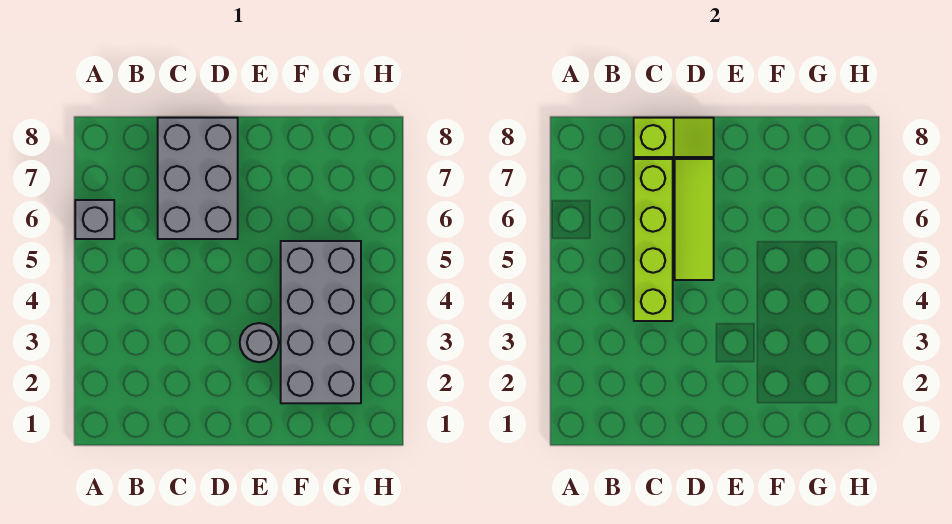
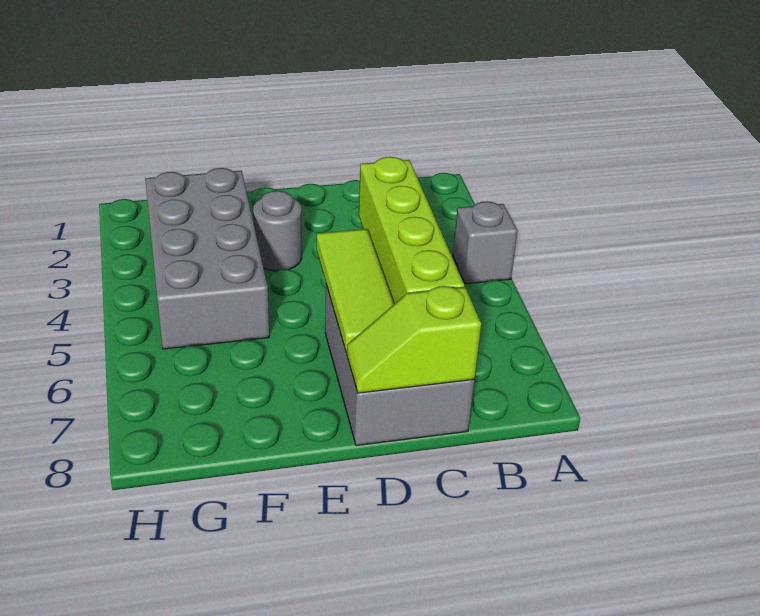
grey 1x1 brick [75,200,114,239] -> grey 1x1 brick moved to [453,201,517,284]

